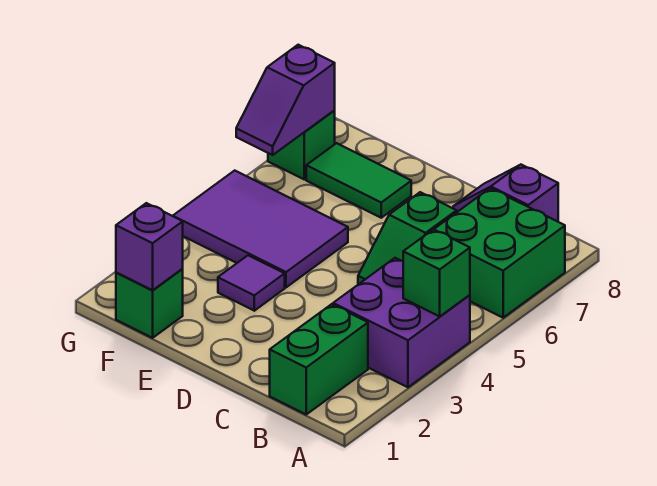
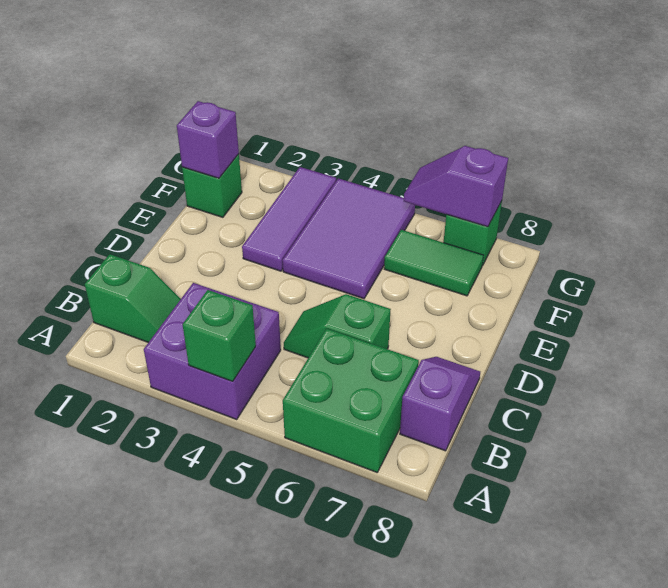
green 1x2 brick [270,304,368,414] -> green 1x2 slope [85,254,181,343]
purple 1x1 tile [218,255,285,311] -> purple 1x3 tile [242,167,336,271]
green 1x2 tile [306,143,411,218] -> green 1x2 tile turned to [384,230,483,296]

